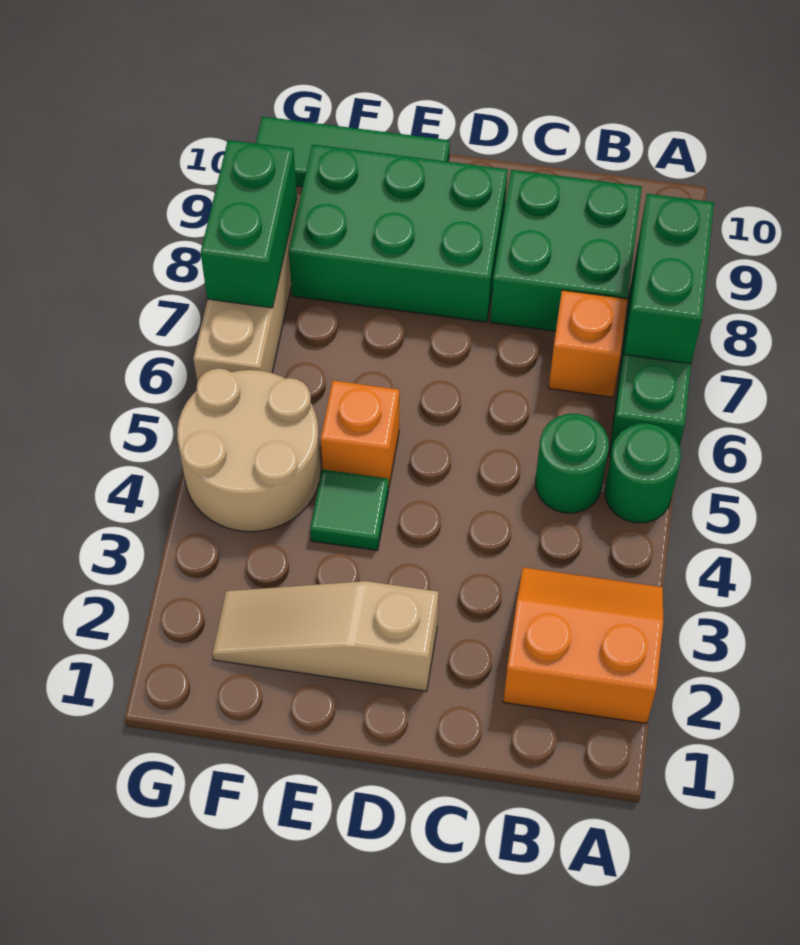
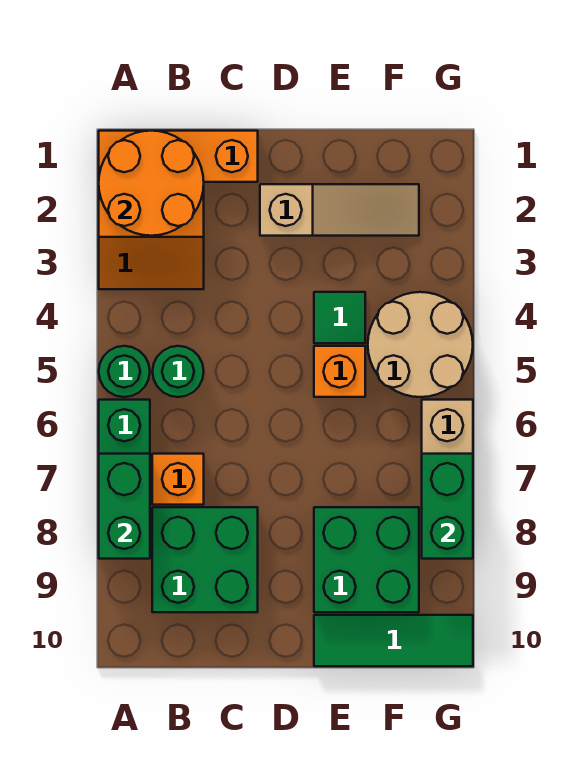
none -> orange 1x3 brick [99,131,258,182]
none -> orange 2x2 round brick [99,131,204,236]
green 2x3 brick [289,144,508,322] -> green 2x2 brick [314,507,419,612]

